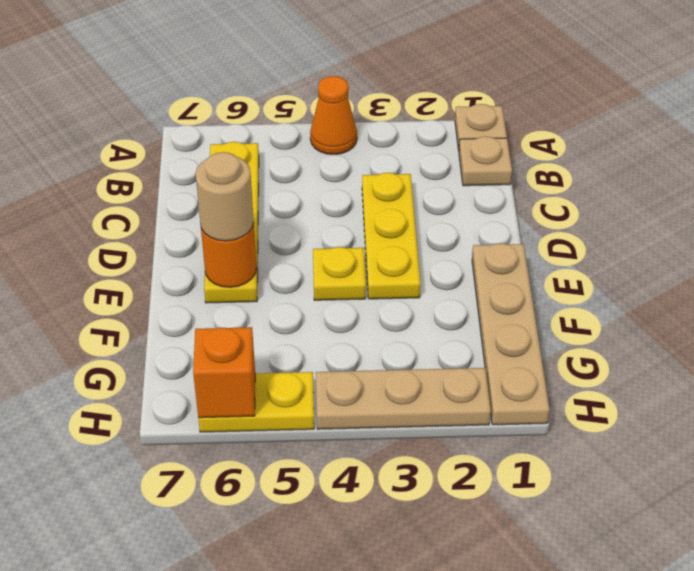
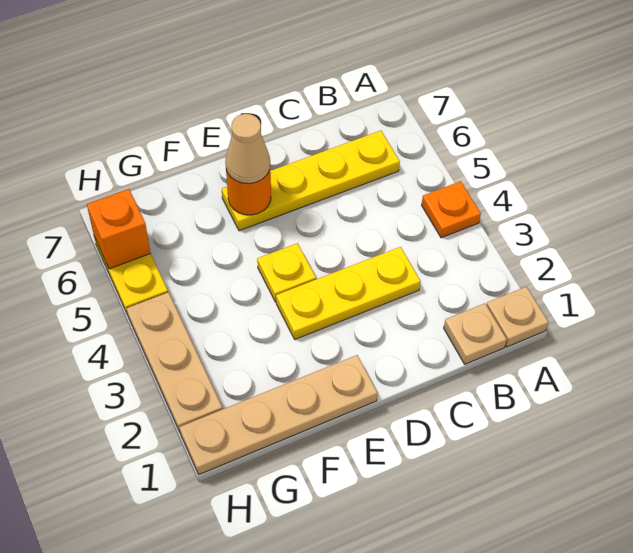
orange 1x1 cone [310,76,357,155] -> orange 1x1 plate [422,181,481,238]
tan 1x1 round brick [196,152,254,241] -> tan 1x1 cone [225,114,270,184]

